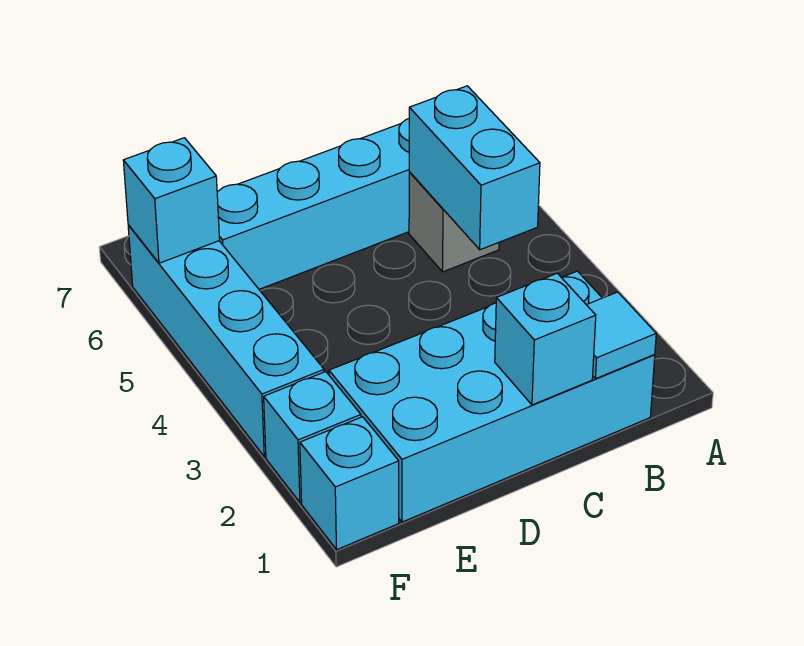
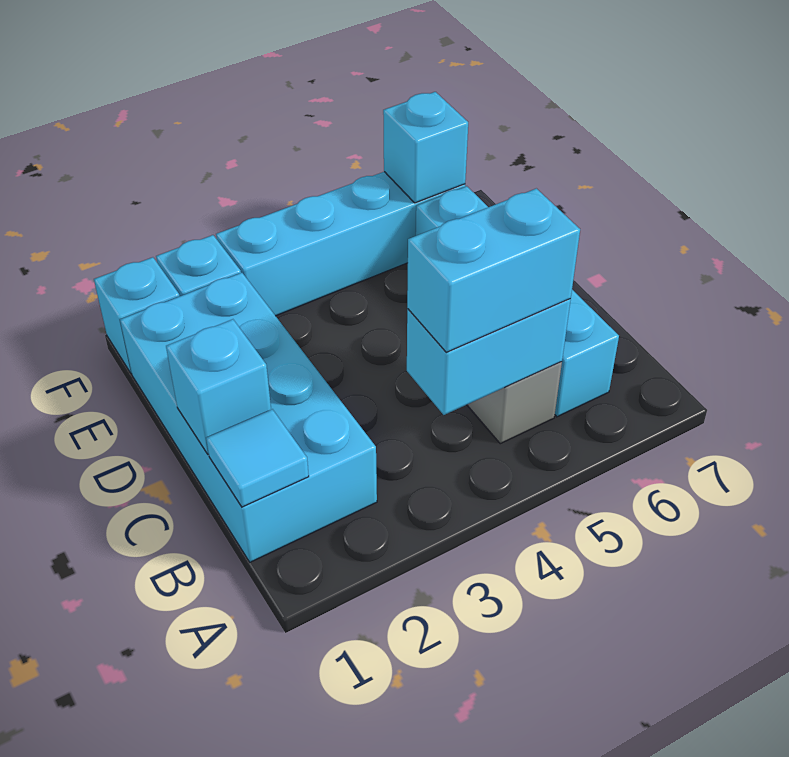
none -> cyan 1x2 brick [407,188,580,352]

